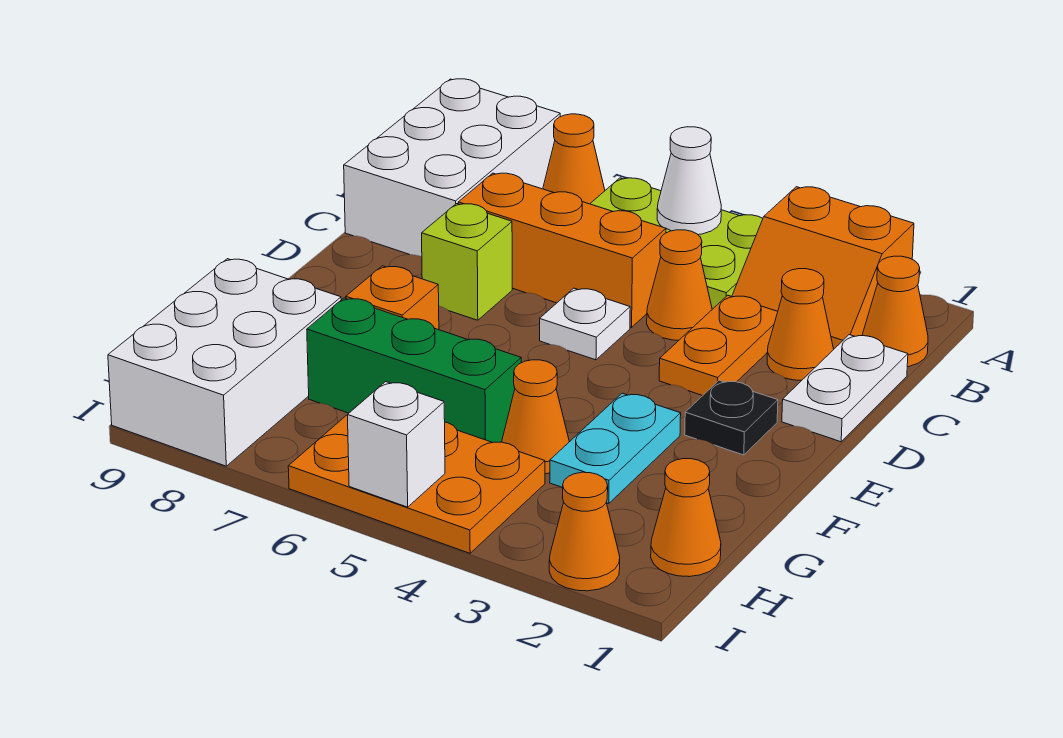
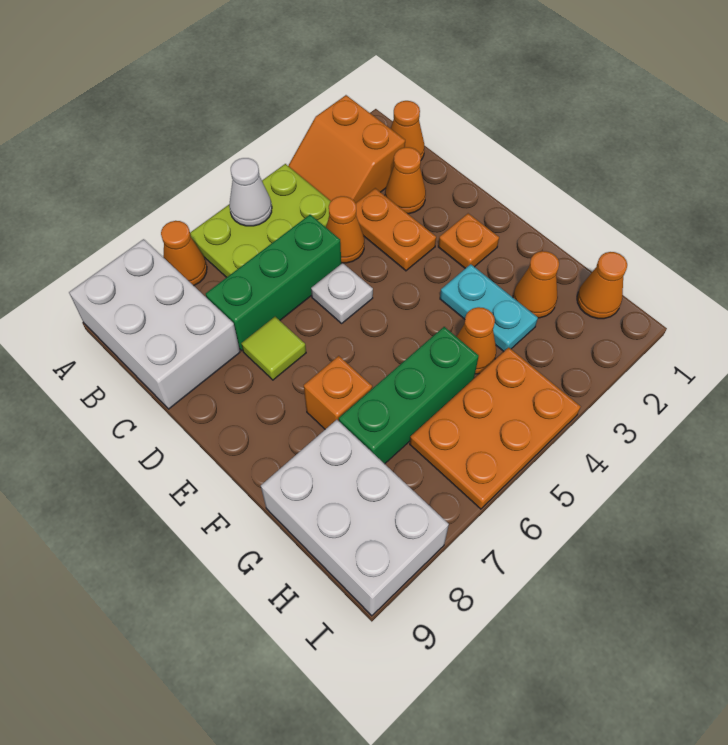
orange 2x2 slope [732,187,914,349] -> orange 2x2 slope turned to [288,95,405,203]
white 1x2 plate [782,335,908,442] -> none
orange 1x3 brick [458,173,666,327] -> green 1x3 brick [206,215,341,351]
lime 1x1 brick [422,204,512,320] -> lime 1x1 tile [241,317,306,380]
black 1x1 plate [685,380,778,455] -> orange 1x1 plate [438,213,499,268]
orange 1x1 cone [549,472,620,591] -> orange 1x1 cone moved to [513,251,559,318]
white 1x1 brick [348,382,445,507] -> none

